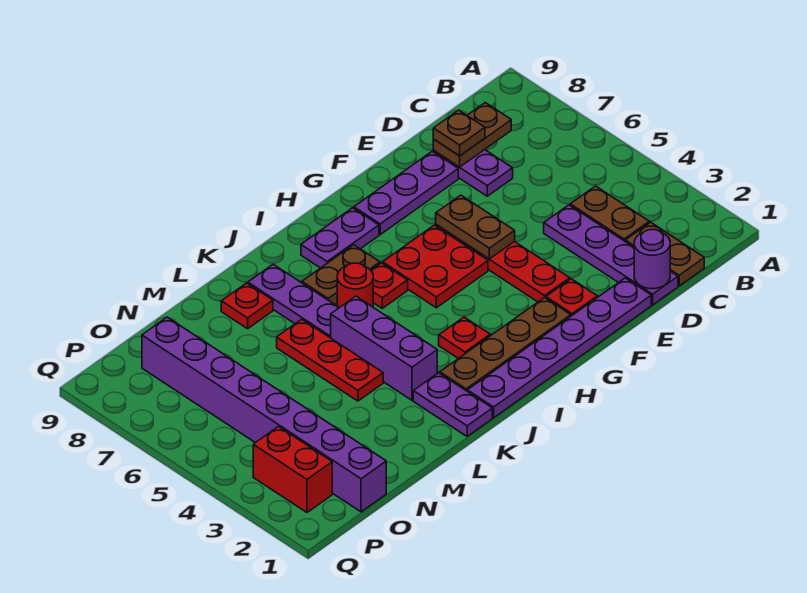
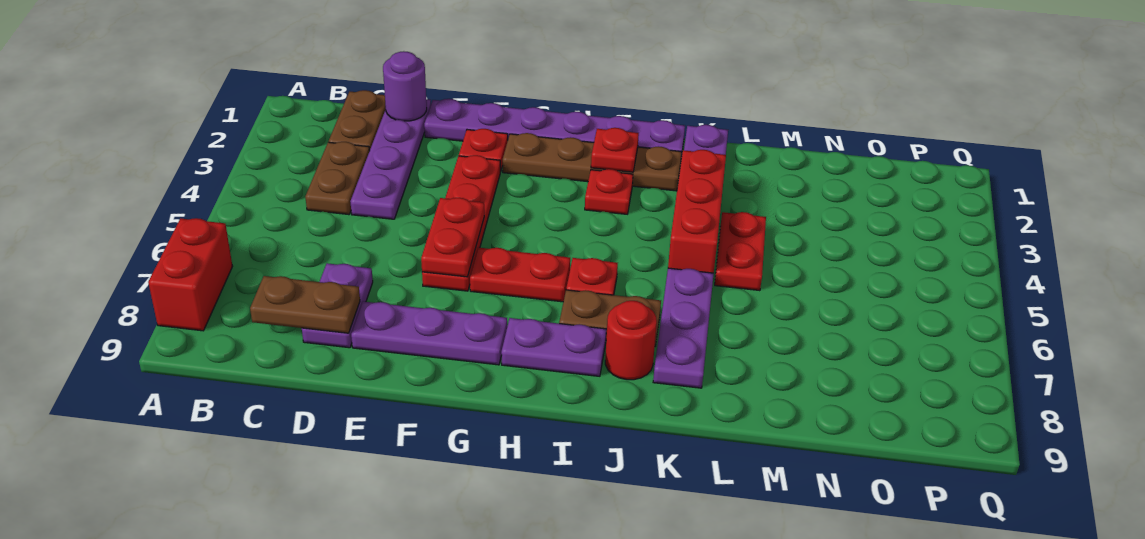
brown 1x1 plate [433,110,485,156] -> none
brown 1x2 plate [436,195,515,259] -> red 1x2 plate [421,198,484,277]
red 2x2 plate [383,225,488,308] -> red 1x2 plate [470,248,570,302]
red 1x1 round brick [337,263,373,308] -> red 1x1 round brick moved to [605,301,657,380]
purple 1x3 brick [331,296,437,400] -> red 1x3 brick [668,150,726,273]
red 1x3 plate [277,319,383,401] -> red 1x2 plate [715,212,766,291]
red 1x1 plate [221,283,273,329] -> red 1x1 plate moved to [591,128,639,172]
purple 1x8 brick [142,317,386,512] -> none
red 1x2 brick [253,427,332,512] -> red 1x2 brick moved to [148,218,233,331]

